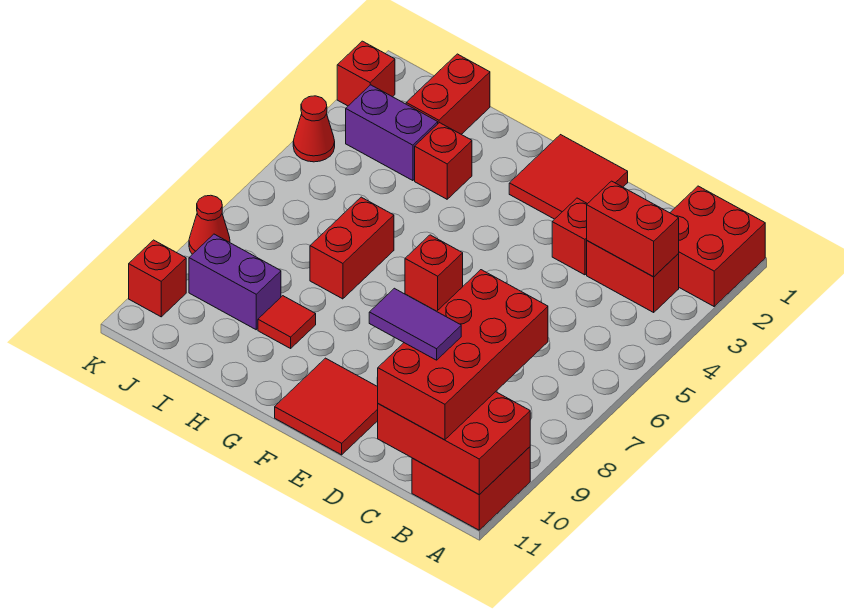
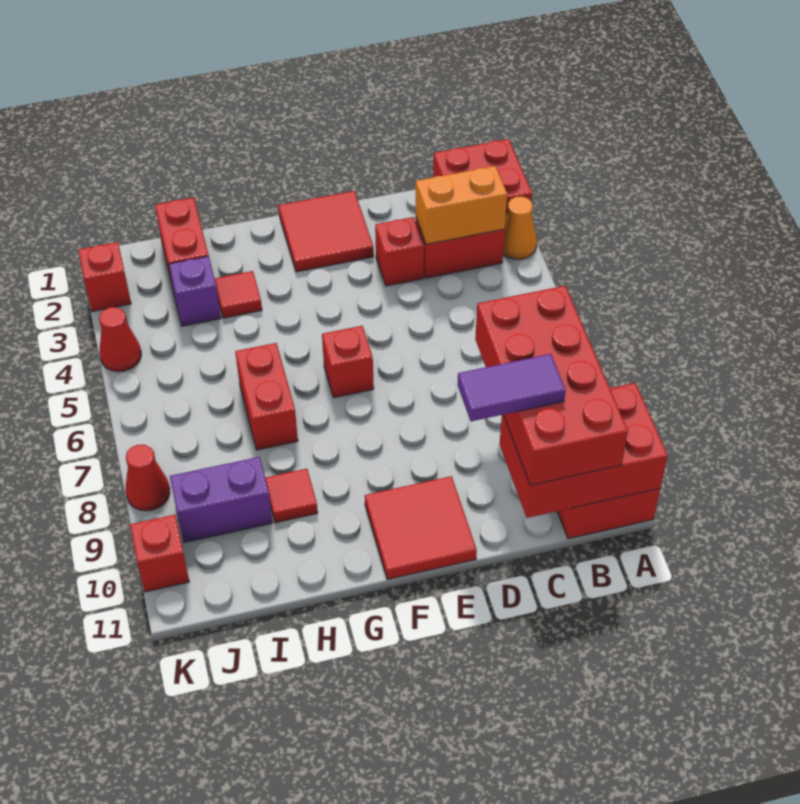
none -> orange 1x1 cone [503,197,537,259]
red 1x2 brick [587,181,679,277] -> orange 1x2 brick [416,166,507,244]
red 1x1 brick [415,123,472,199] -> red 1x1 tile [215,271,262,318]
purple 1x2 brick [346,85,438,181] -> purple 1x1 brick [169,256,221,326]

